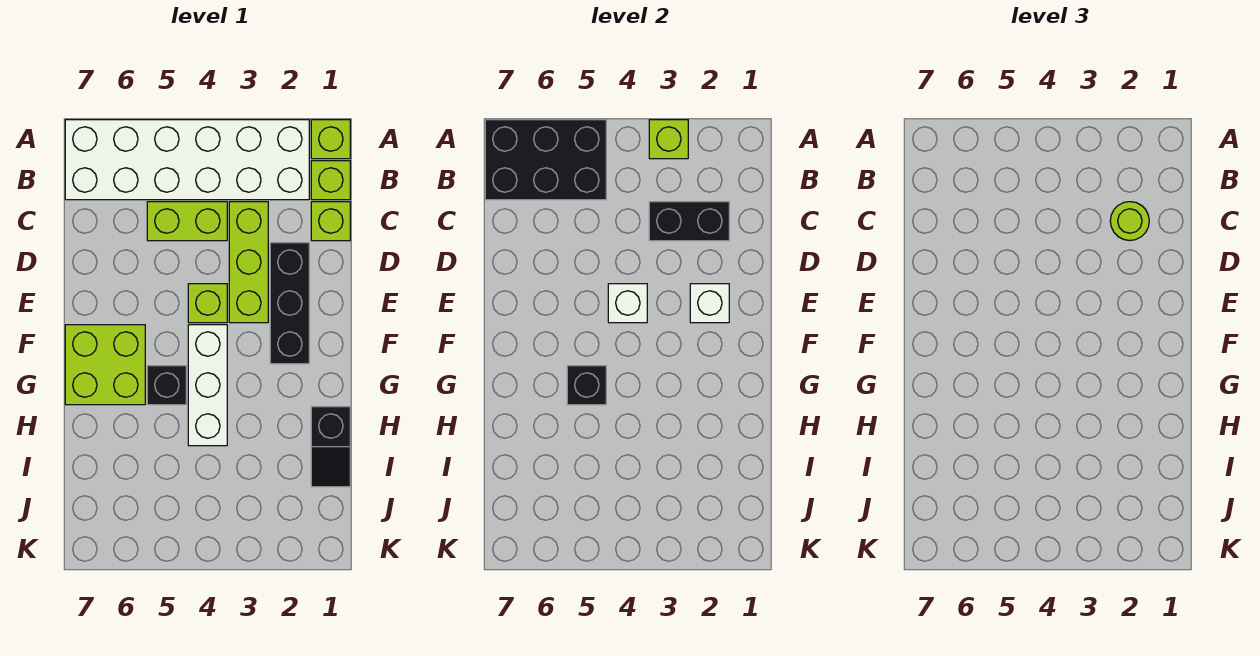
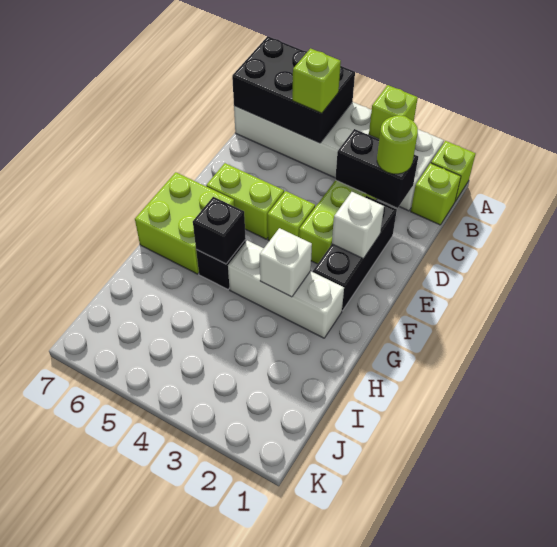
lime 1x1 brick [311,202,350,241] -> lime 1x1 brick moved to [292,48,341,113]
lime 1x2 brick [147,202,227,241] -> lime 1x2 brick moved to [206,163,284,239]
white 1x1 brick [608,284,647,323] -> white 1x1 brick moved to [260,228,312,297]
white 1x3 brick [188,325,227,446] -> white 1x3 brick turned to [228,240,344,338]
black 1x2 slope [311,407,350,487] -> none

